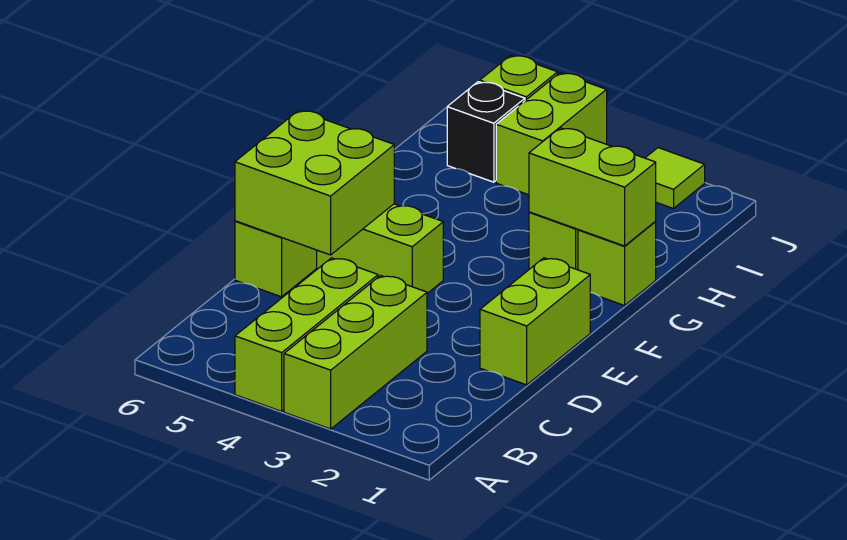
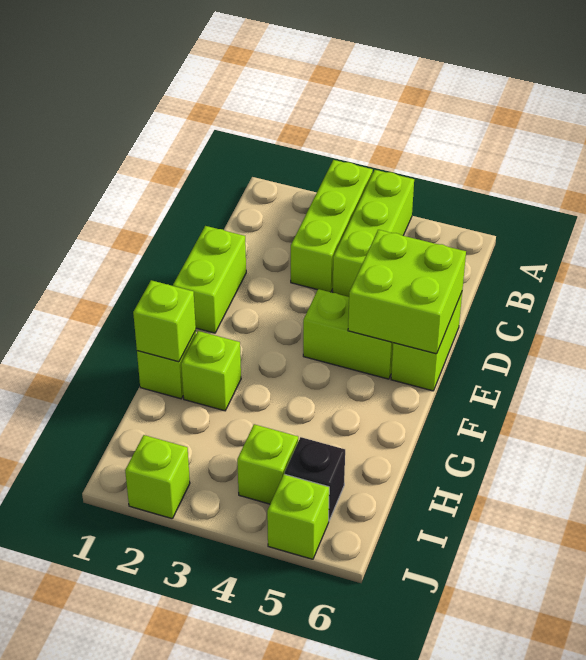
lime 1x2 brick [529,128,656,246] -> lime 1x1 brick [133,280,196,362]
lime 1x2 brick [496,73,607,195] -> lime 1x1 brick [237,424,298,504]
lime 1x1 tile [646,148,705,209] -> lime 1x1 brick [125,435,190,519]

